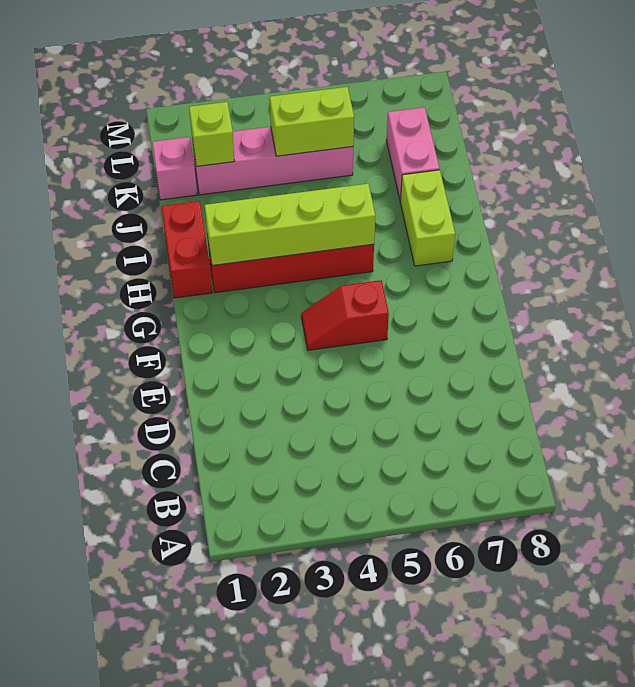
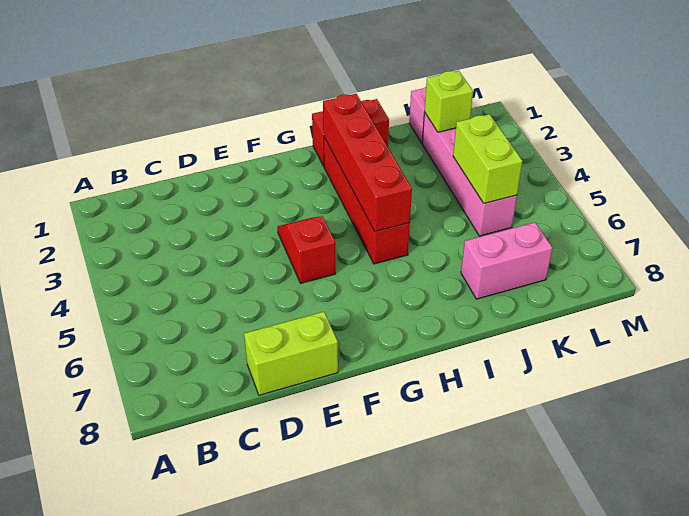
lime 1x4 brick [205,184,375,266] -> red 1x4 brick [323,94,412,232]
lime 1x2 brick [400,170,455,266] -> lime 1x2 brick moved to [244,312,338,395]

